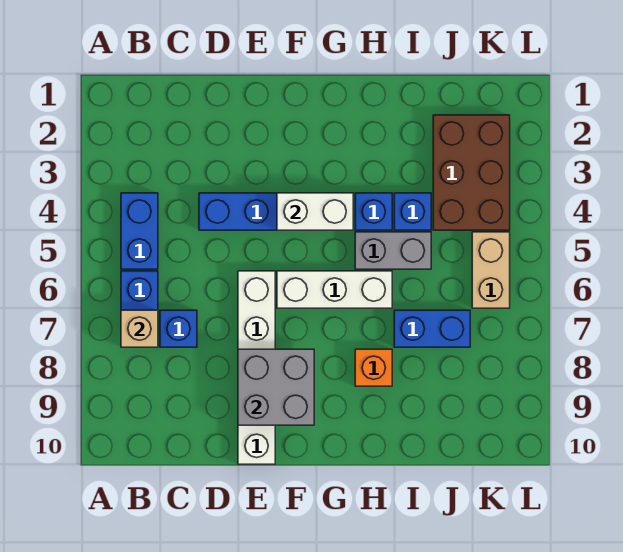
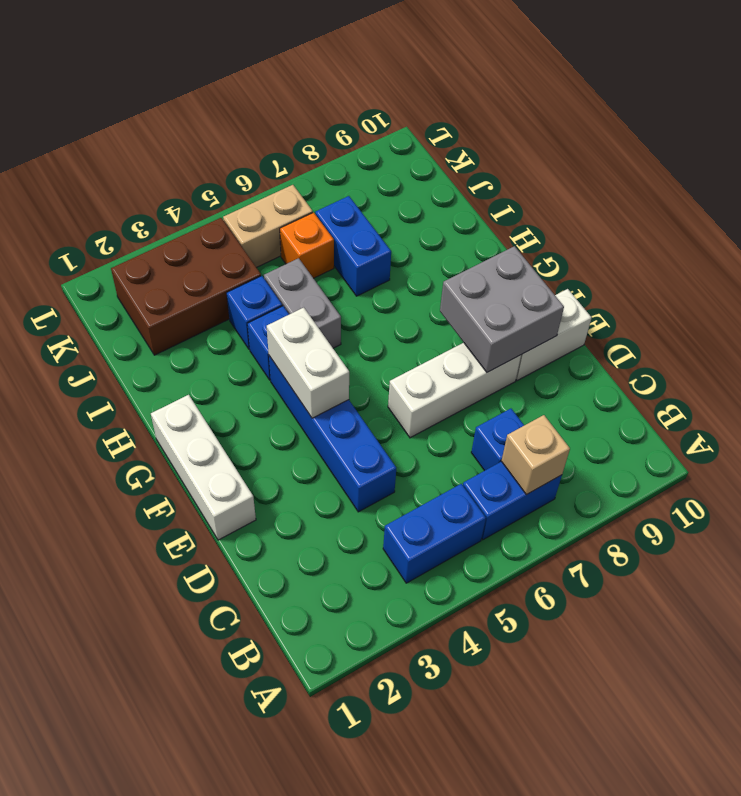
white 1x3 brick [277,271,392,308] -> white 1x3 brick moved to [151,395,256,540]
orange 1x1 brick [355,349,392,386] -> orange 1x1 brick moved to [280,212,334,278]

